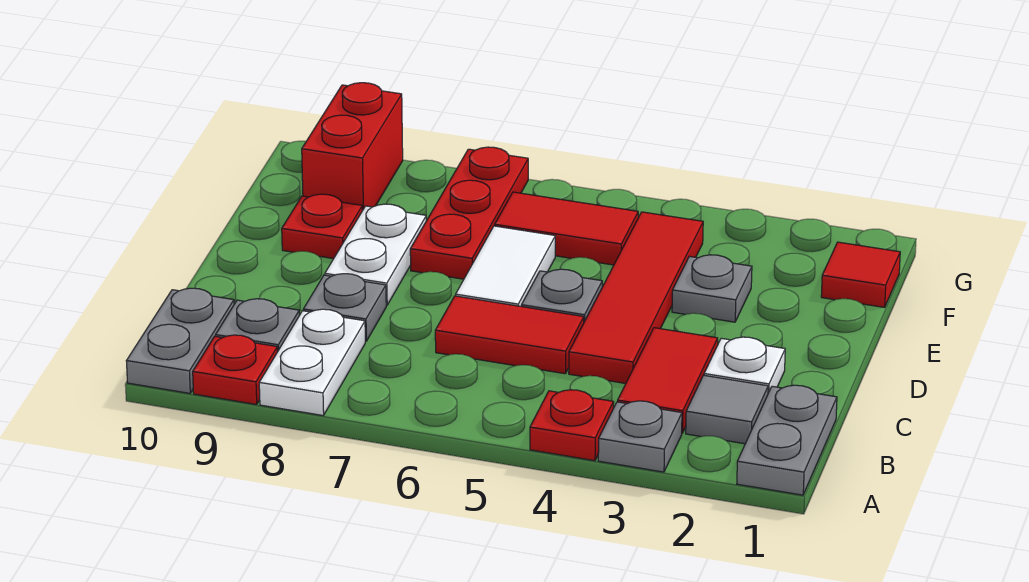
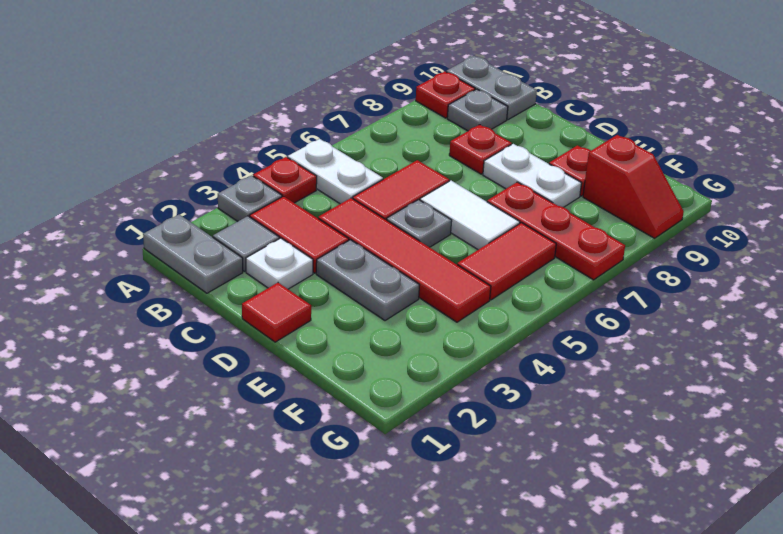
white 1x2 plate [259,309,365,416] -> white 1x2 plate moved to [288,139,383,204]
grey 1x1 plate [303,274,386,341] -> red 1x1 plate [449,125,512,174]
grey 1x1 plate [672,255,752,322] -> grey 1x2 plate [316,240,419,321]
red 1x1 tile [821,242,900,307] -> red 1x1 tile moved to [242,283,311,342]
red 1x2 brick [302,83,403,211] -> red 1x2 slope [583,135,684,238]

